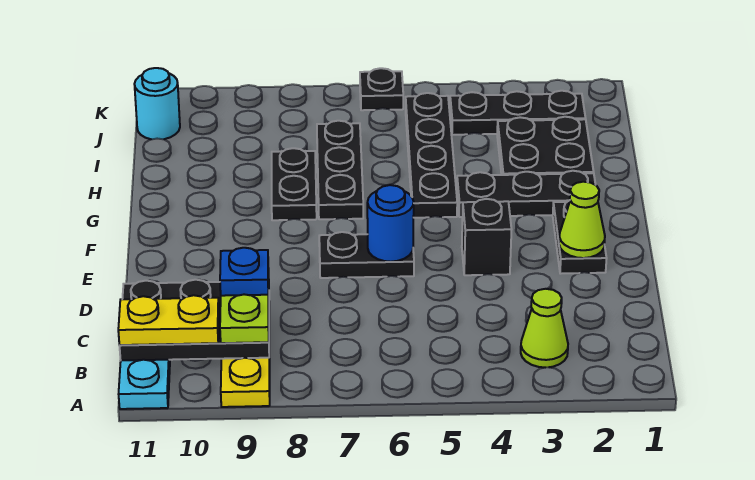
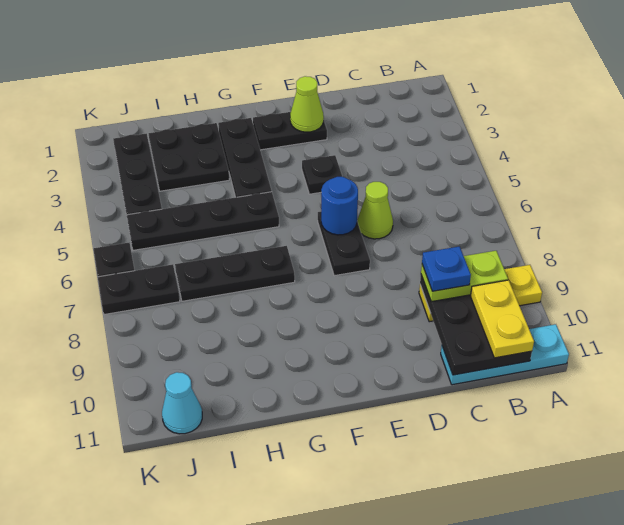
lime 1x1 cone [521,289,568,368] -> lime 1x1 cone moved to [358,182,393,239]
black 1x1 brick [462,199,512,275] -> black 1x1 plate [302,155,342,194]
black 1x2 plate [272,148,317,220] -> black 1x2 plate moved to [98,264,180,315]
cyan 1x1 round brick [135,68,180,139] -> cyan 1x1 cone [162,372,202,434]

